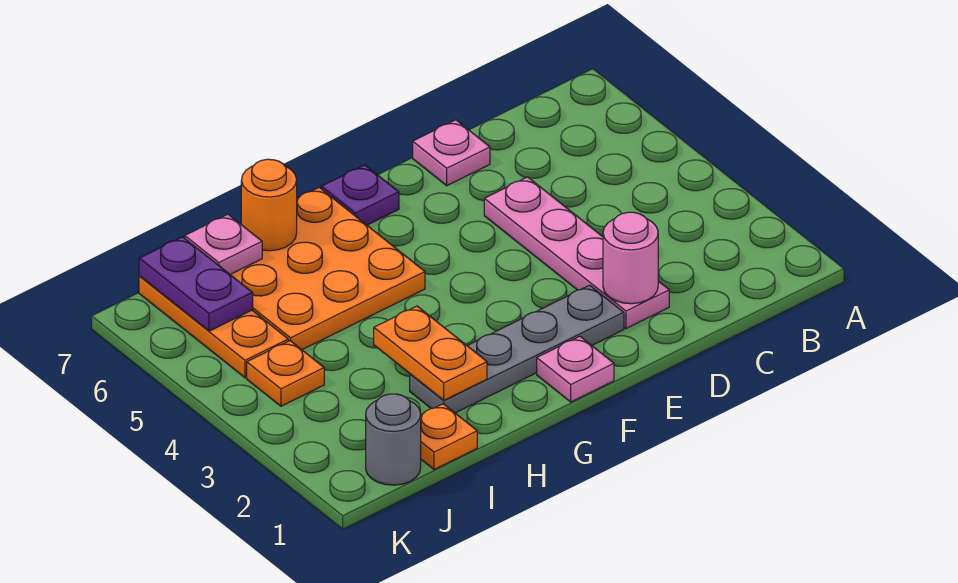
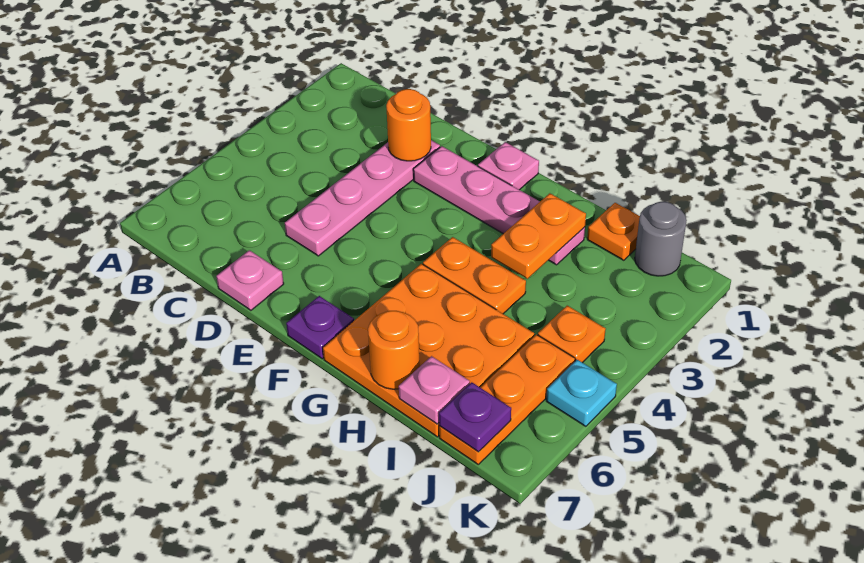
pink 1x1 round brick [603,212,658,304] -> orange 1x1 round brick [386,89,431,161]
grey 1x4 plate [410,285,624,413] -> pink 1x4 plate [413,146,585,265]
none -> orange 1x2 plate [423,237,526,314]
purple 1x2 plate [139,237,253,331] -> purple 1x1 plate [439,382,511,452]
none -> cyan 1x1 plate [546,360,617,426]

